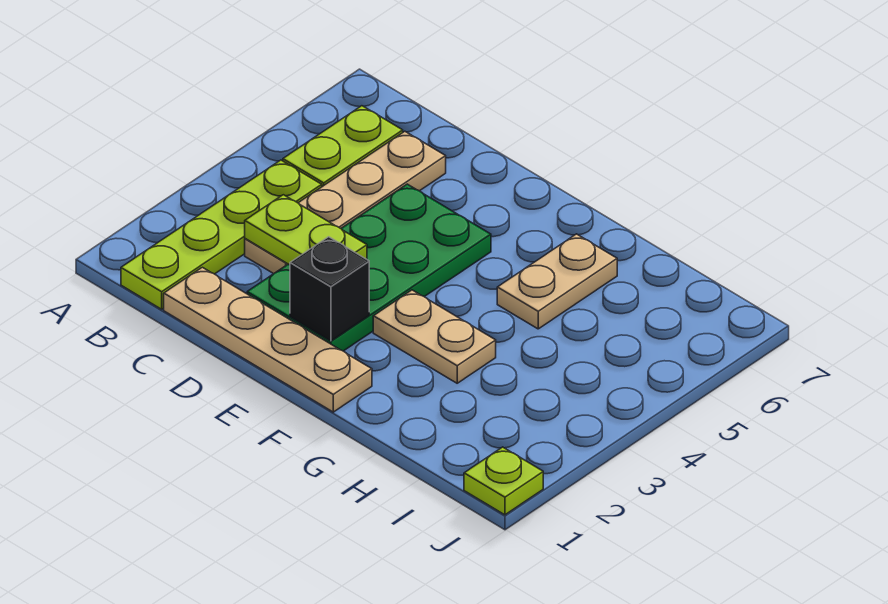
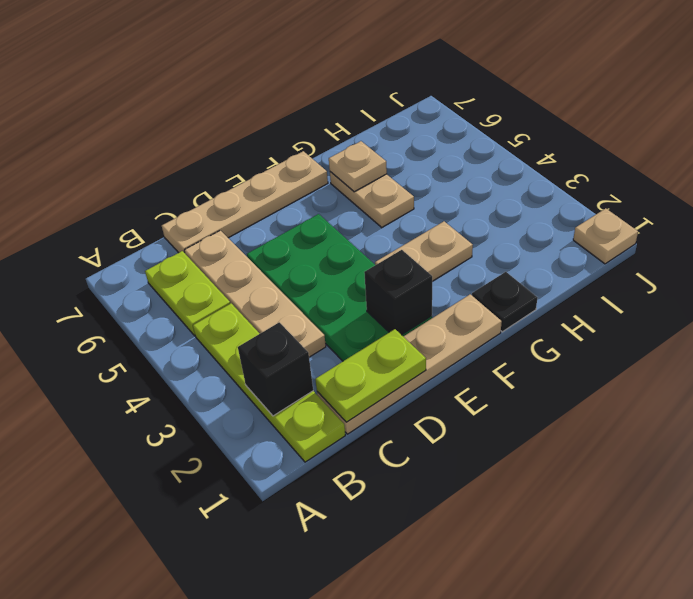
none -> black 1x1 brick [238,322,313,416]
lime 1x2 plate [245,195,367,265] -> lime 1x2 plate moved to [315,329,426,422]
none -> tan 1x4 plate [162,151,328,253]
none -> black 1x1 plate [472,272,537,332]
none -> tan 1x1 plate [329,141,387,192]
lime 1x1 plate [464,447,543,515] -> tan 1x1 plate [573,208,638,264]

